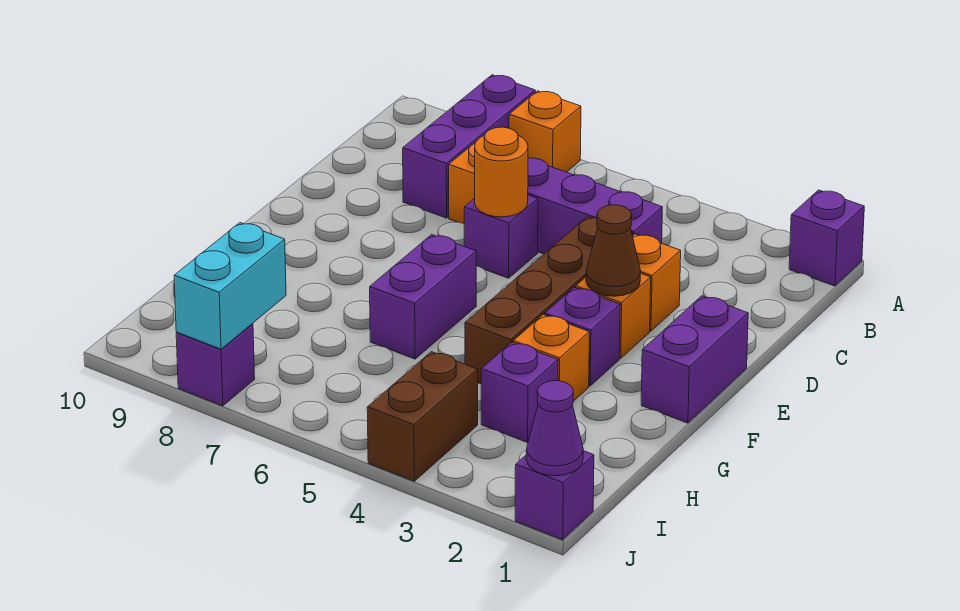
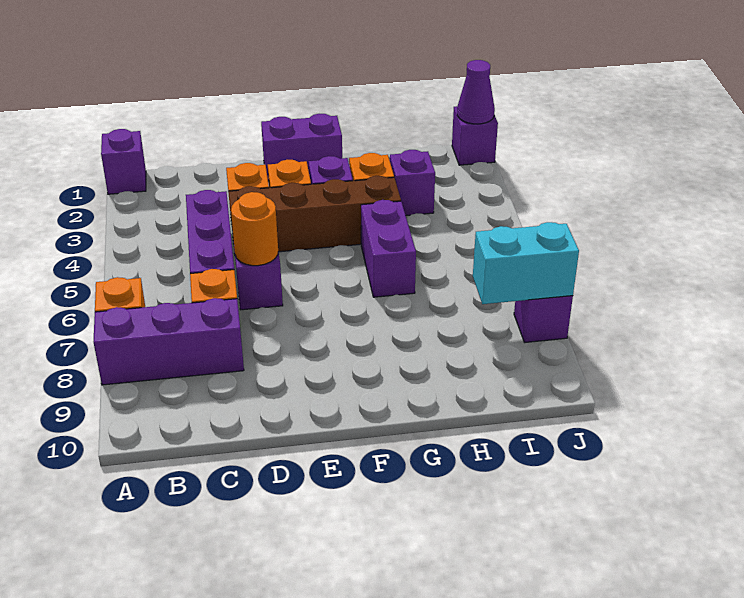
brown 1x1 cone [586,205,641,296] -> none
purple 1x2 brick [370,234,476,359] -> purple 1x2 brick turned to [361,200,416,297]
brown 1x2 brick [367,352,478,481] -> none

